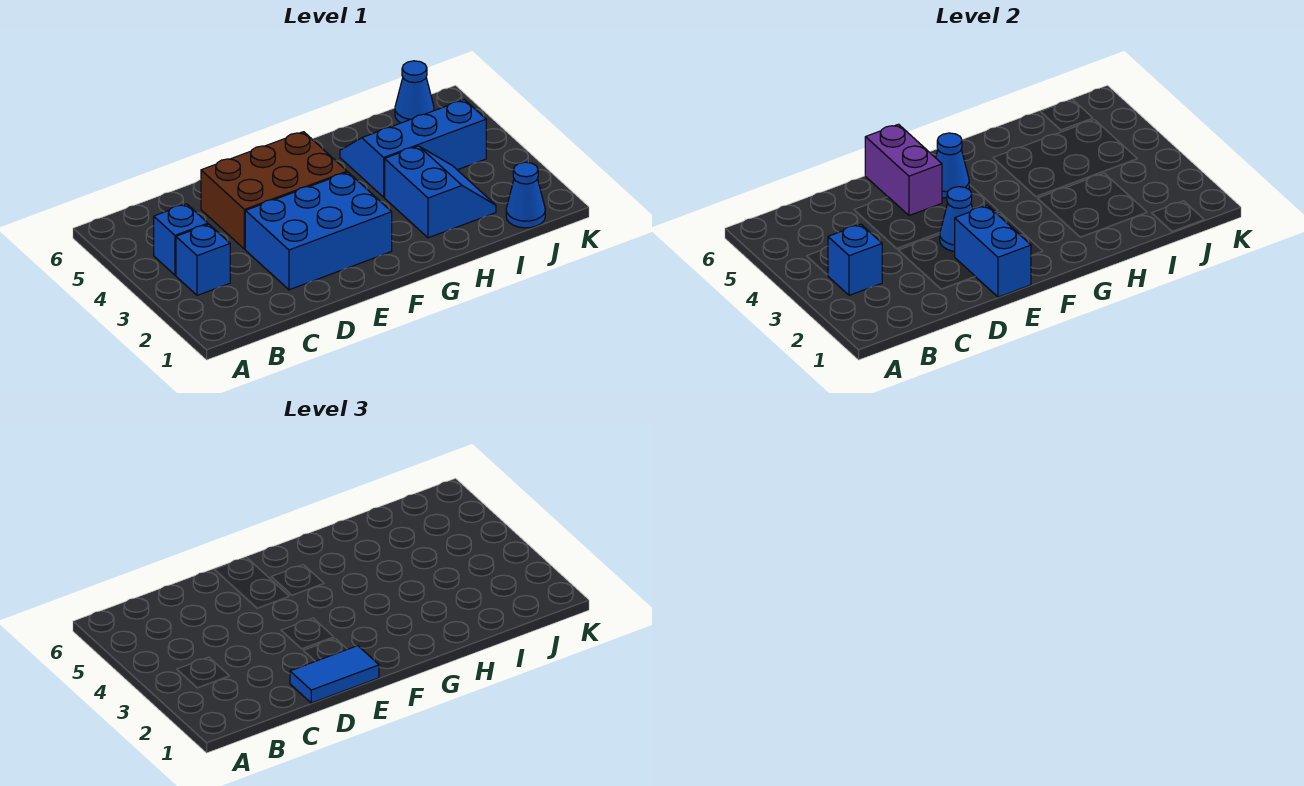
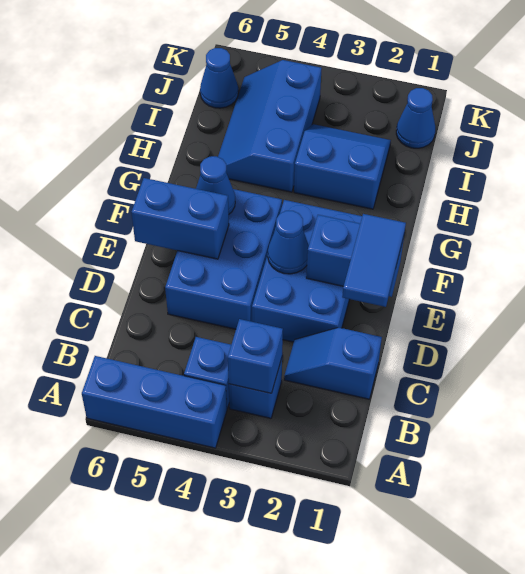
none -> blue 1x3 brick [82,356,227,448]
none -> blue 1x2 slope [284,328,382,399]
brown 2x3 brick [201,132,347,249] -> blue 2x3 brick [165,189,282,329]
purple 1x2 brick [865,124,942,216] -> blue 1x2 brick [131,178,229,259]

